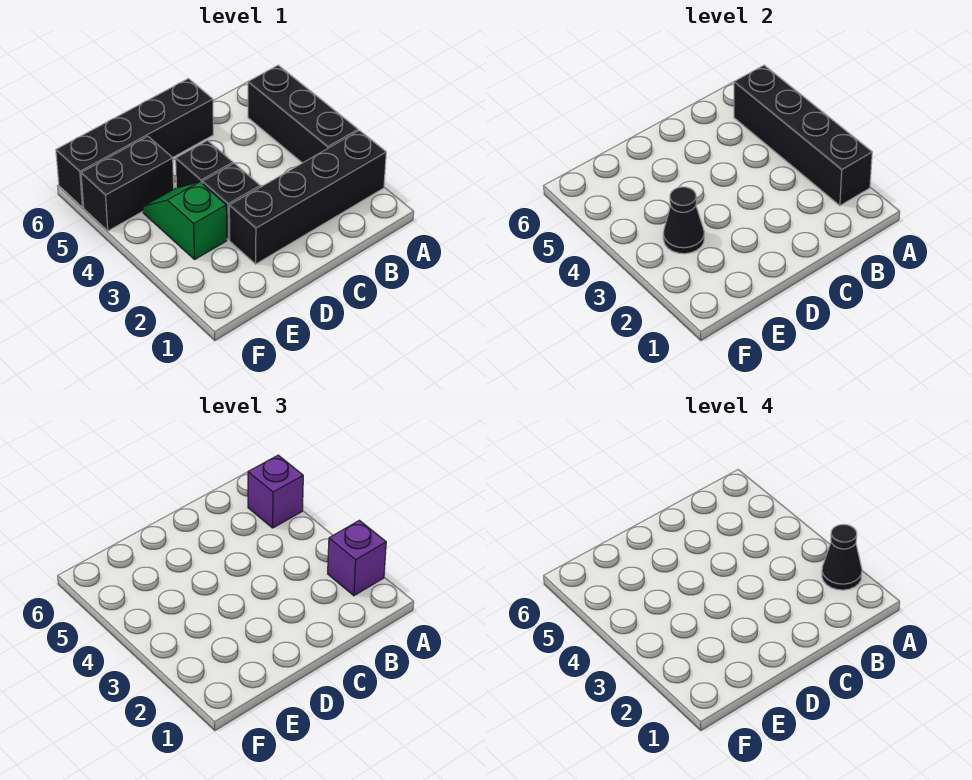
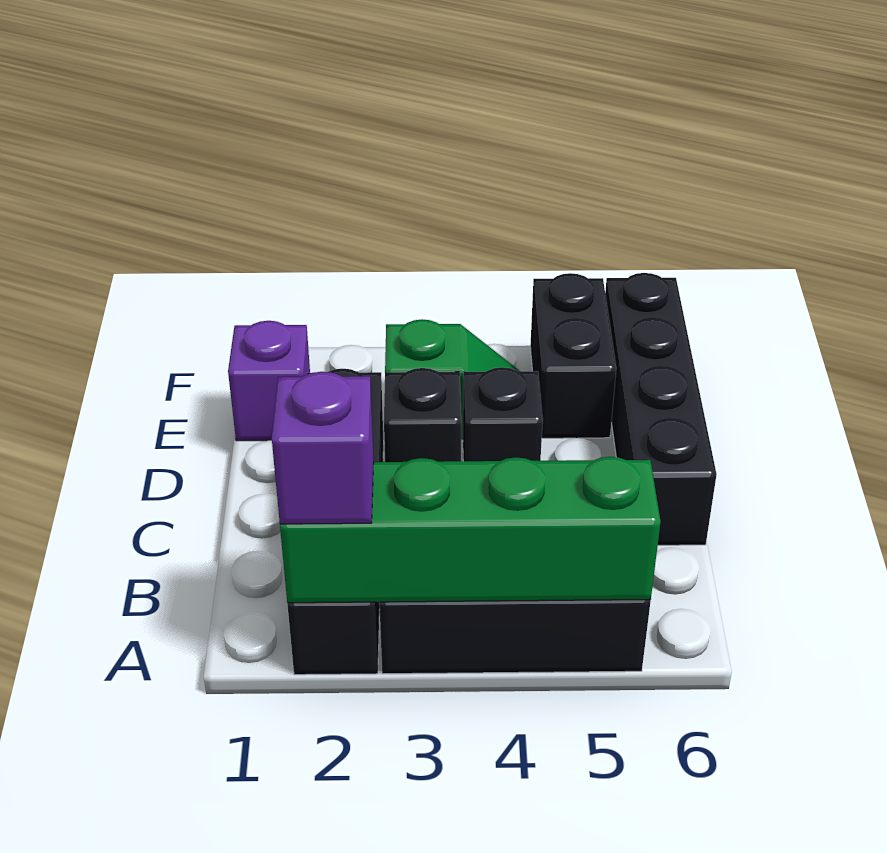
black 1x4 brick [734,65,872,206] -> green 1x4 brick [280,457,661,603]
black 1x1 cone [822,525,862,590] -> none
purple 1x1 brick [248,455,303,528] -> purple 1x1 brick moved to [228,321,310,441]
black 1x1 cone [663,187,704,254] -> none

